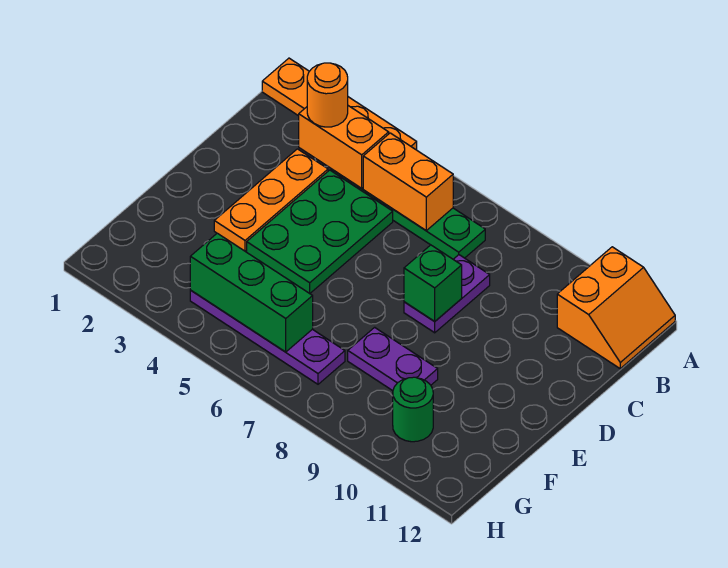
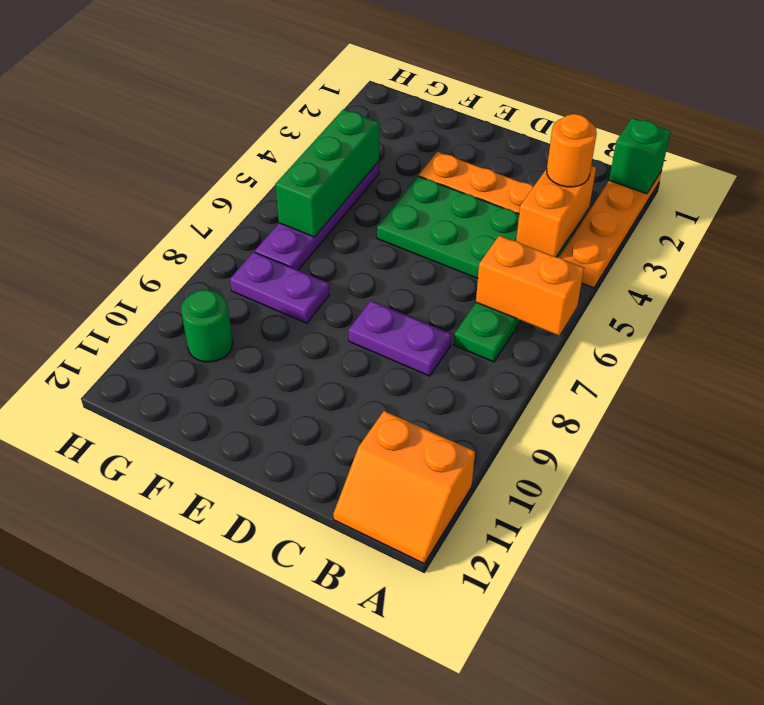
orange 1x2 brick [363,133,453,230] -> orange 1x2 brick turned to [476,236,584,336]
green 1x1 brick [404,245,462,321] -> green 1x1 brick moved to [609,118,671,194]
purple 1x2 plate [348,327,438,391] -> purple 1x2 plate turned to [230,252,329,323]

